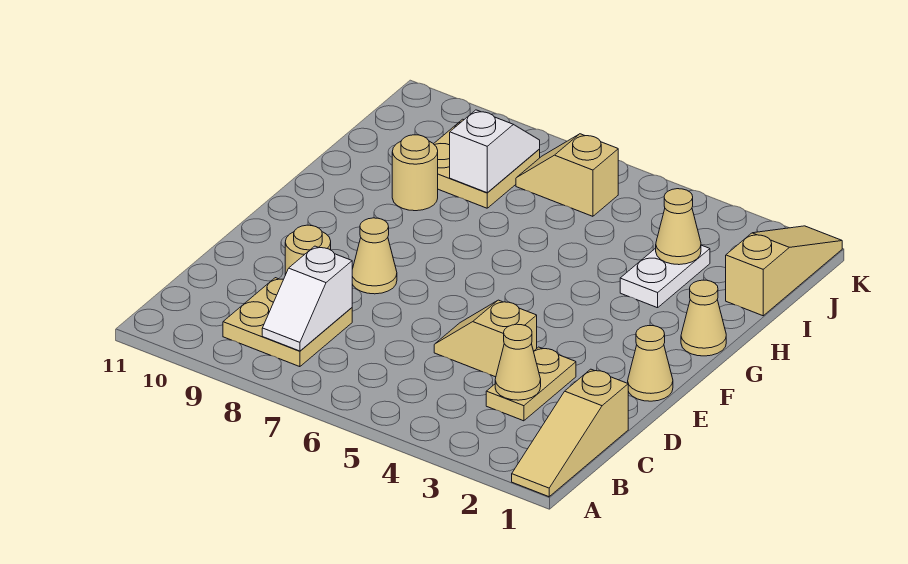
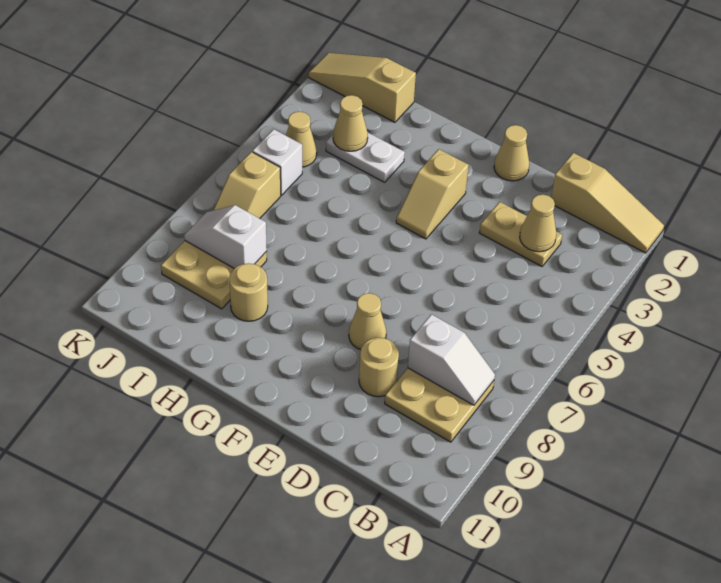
tan 1x2 slope [434,300,537,377] -> tan 1x2 slope moved to [396,149,469,239]
tan 1x1 cone [681,280,726,356] -> tan 1x1 cone moved to [286,112,317,167]
none -> white 1x1 brick [252,129,302,195]

